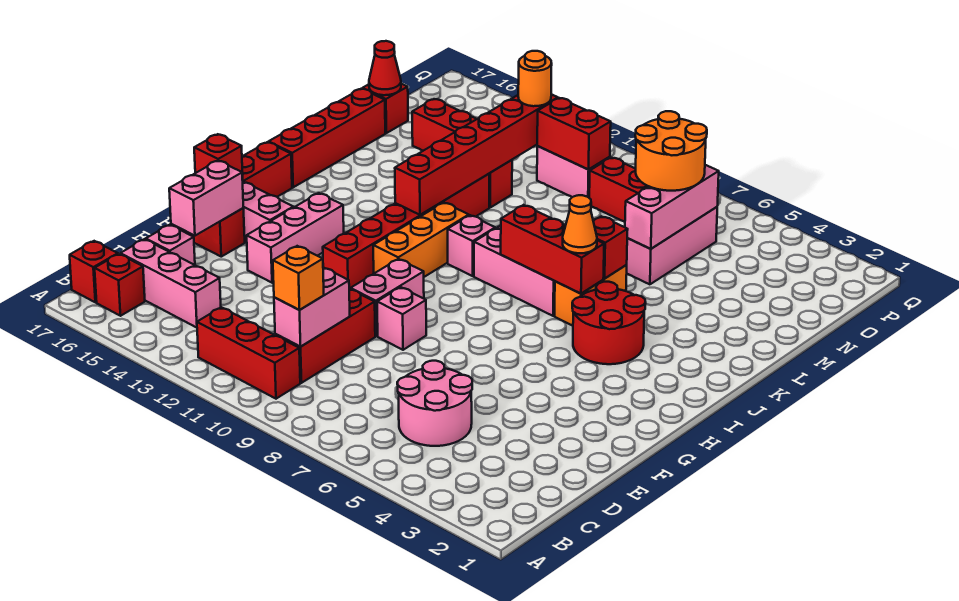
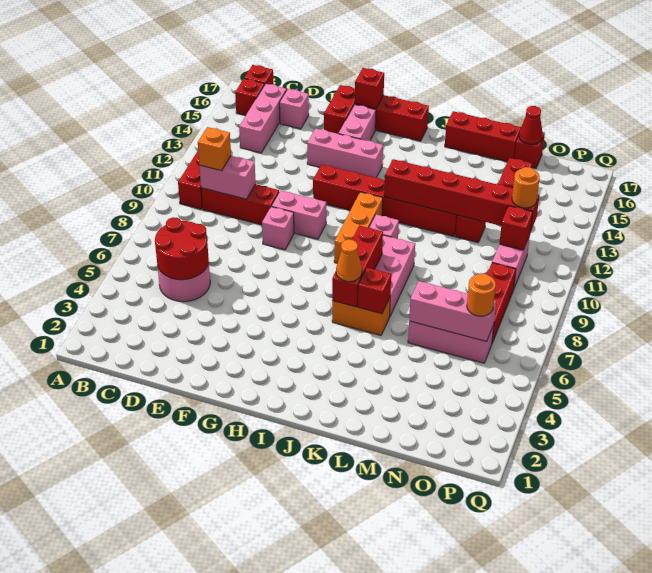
pink 1x2 brick [169,161,243,236] -> none
orange 1x3 brick [373,203,469,277] -> orange 1x3 brick turned to [334,192,383,263]
red 2x2 round brick [572,282,646,364] -> red 2x2 round brick moved to [155,217,209,280]
red 1x4 brick [269,89,385,187] -> red 1x3 brick [445,111,521,162]
orange 2x2 round brick [635,111,707,191] -> orange 1x1 round brick [467,274,496,316]
red 1x2 brick [537,98,611,170] -> red 1x1 brick [499,206,533,250]

